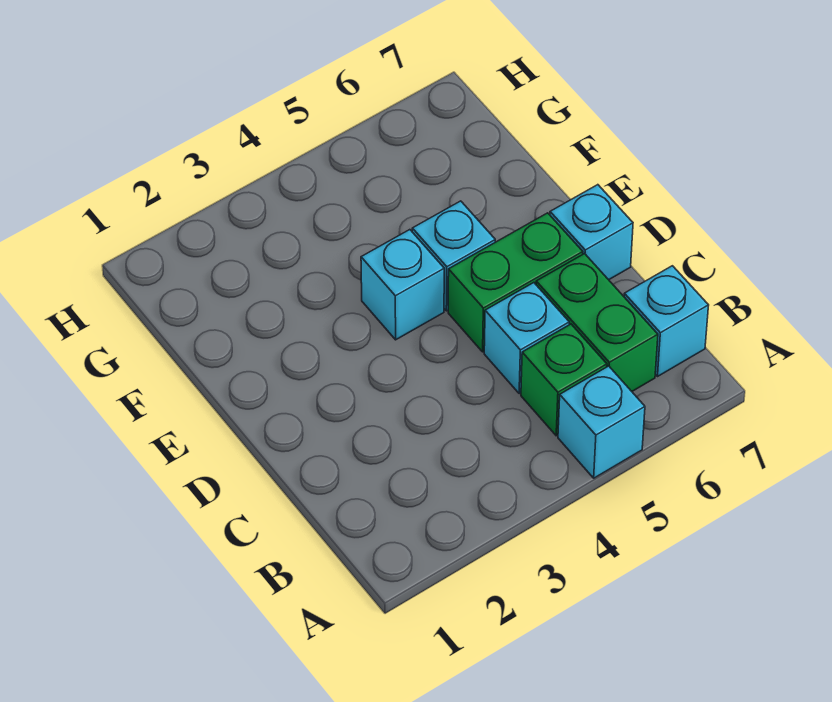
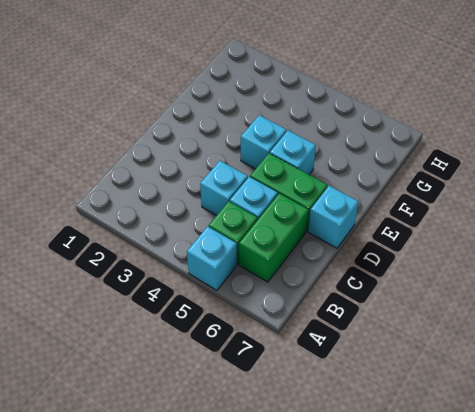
cyan 1x1 brick [624,266,709,377] -> cyan 1x1 brick moved to [200,161,248,216]

